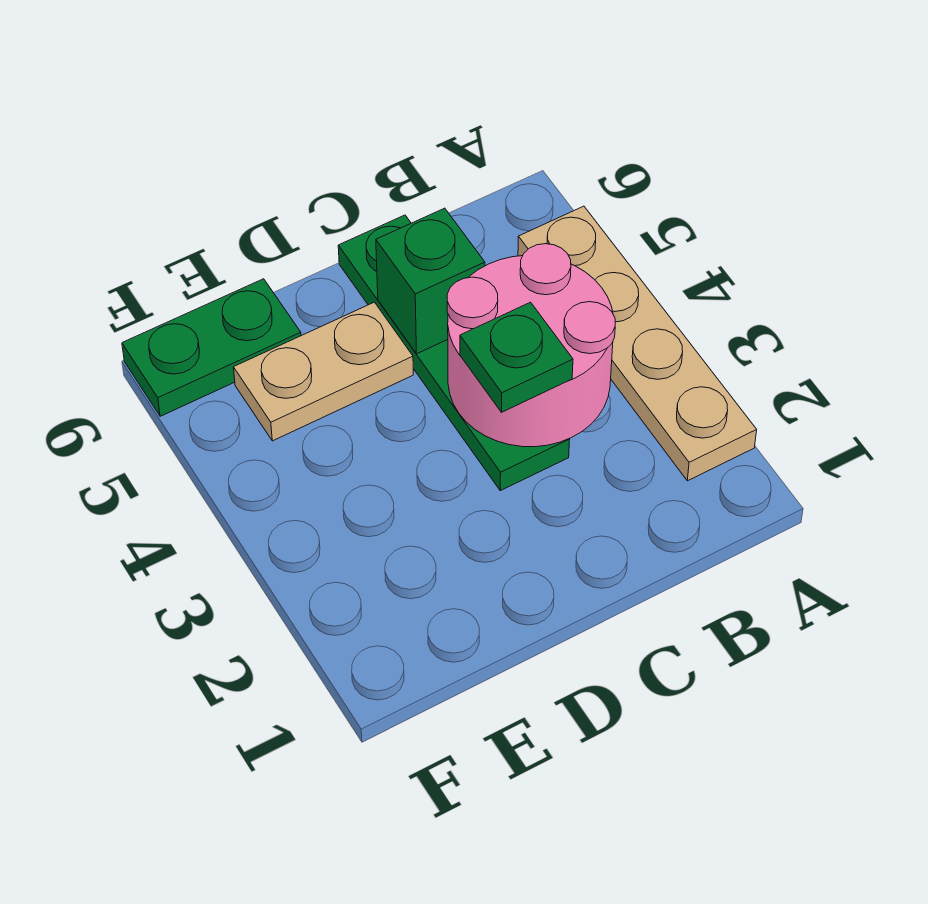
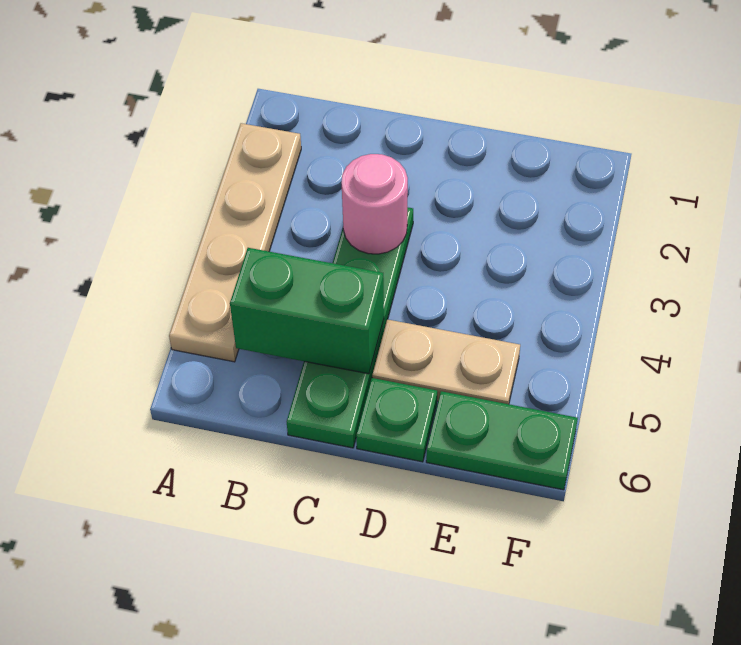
pink 2x2 round brick [447,244,615,447] -> pink 1x1 round brick [342,154,408,254]
green 1x1 plate [460,302,573,412] -> green 1x1 plate moved to [356,378,437,462]
green 1x1 brick [376,208,485,354] -> green 1x2 brick [230,248,384,374]

